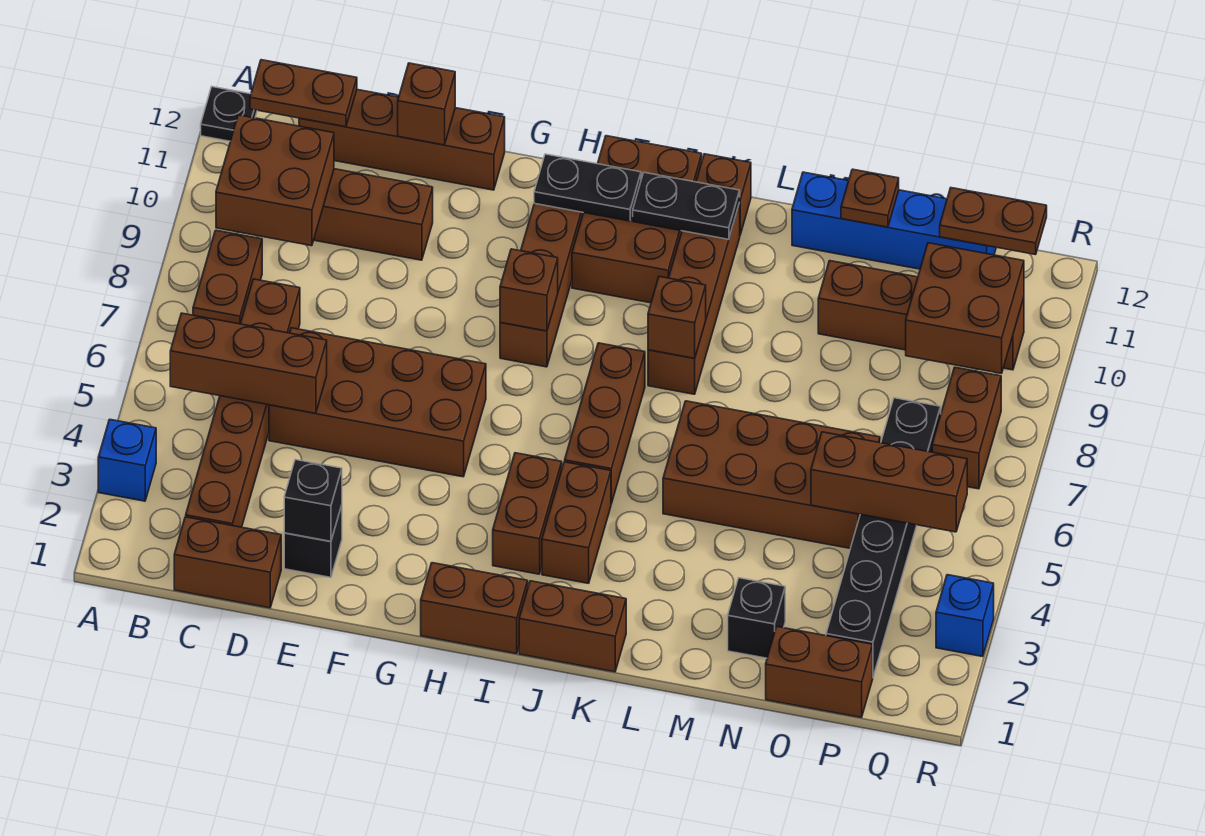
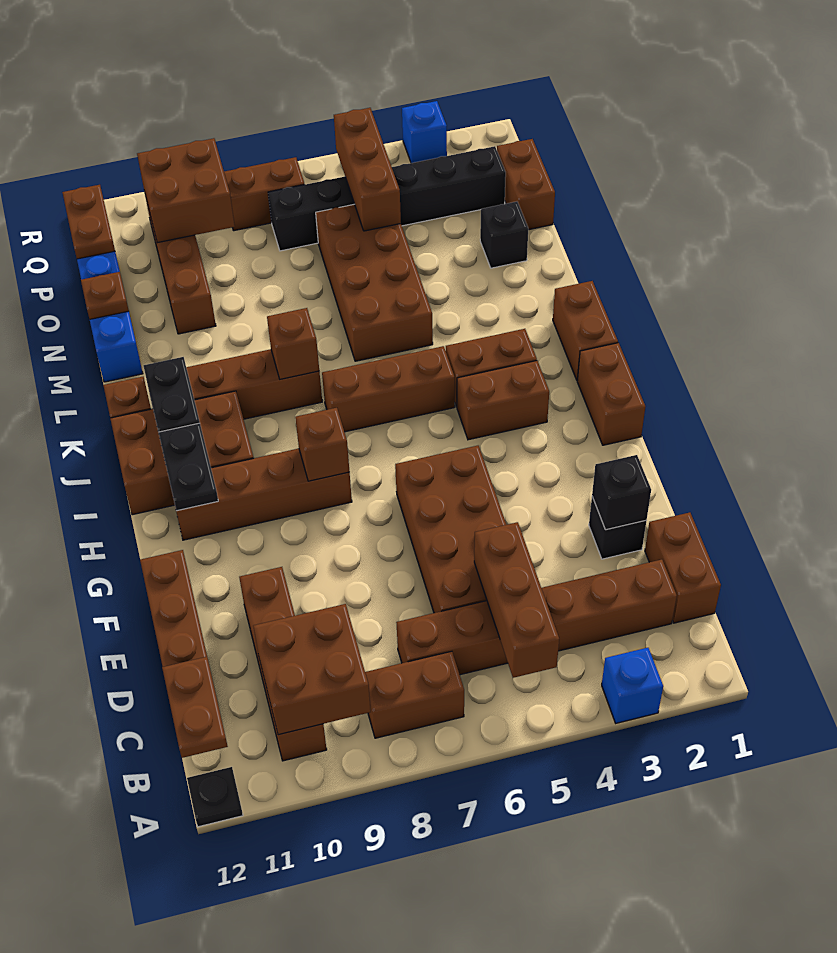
brown 1x1 brick [398,63,455,145] -> none

